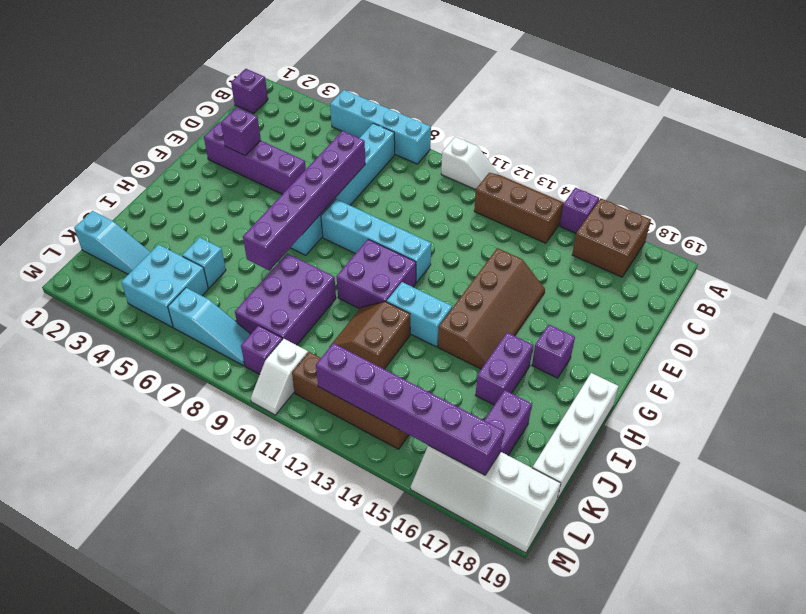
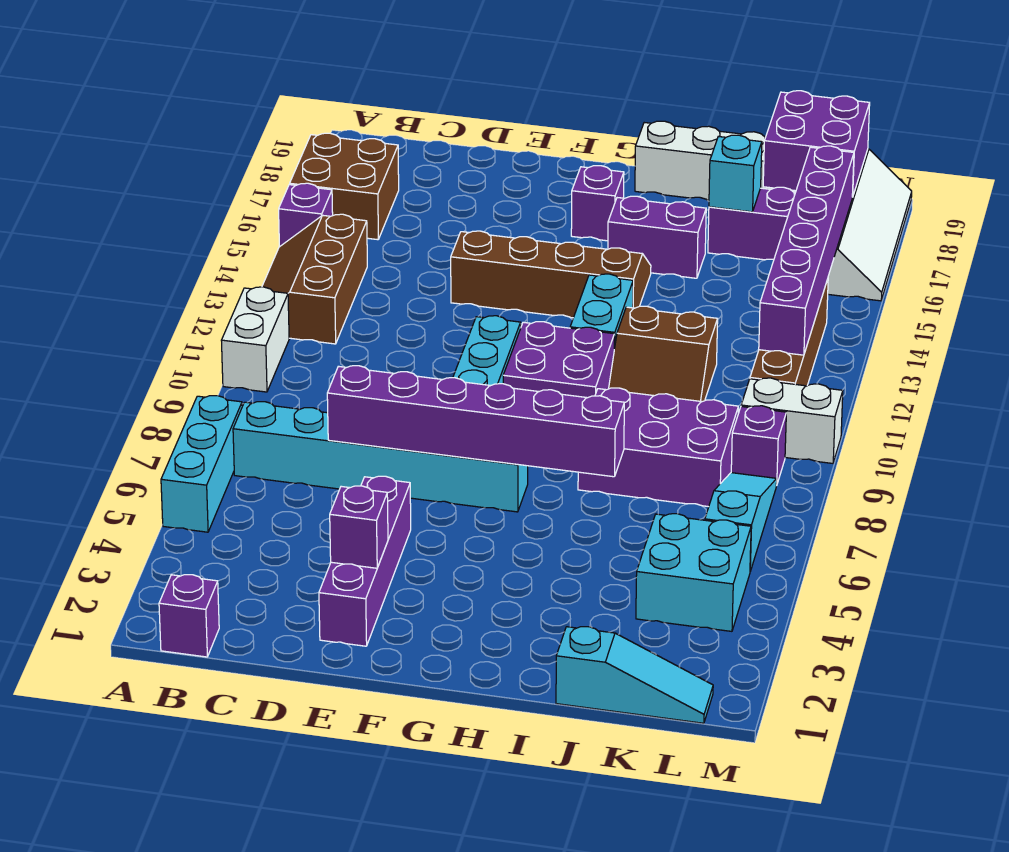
cyan 1x4 brick [330,90,431,164] -> cyan 1x3 brick [161,396,242,532]
white 1x2 slope [441,137,499,190] -> white 1x2 brick [221,287,289,392]
cyan 1x1 brick [182,237,226,288] -> cyan 1x1 brick moved to [709,135,762,212]
cyan 1x3 slope [74,211,150,274] -> cyan 1x3 slope turned to [556,627,713,723]
none -> purple 2x2 brick [763,91,870,197]
white 1x2 slope [251,339,308,415] -> white 1x2 brick [741,378,843,463]

